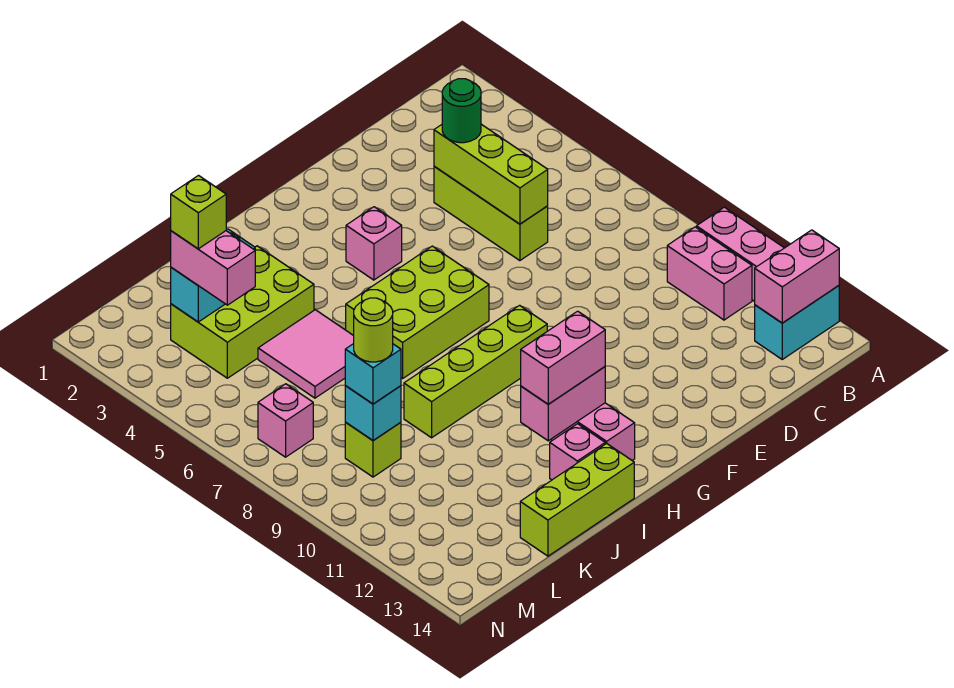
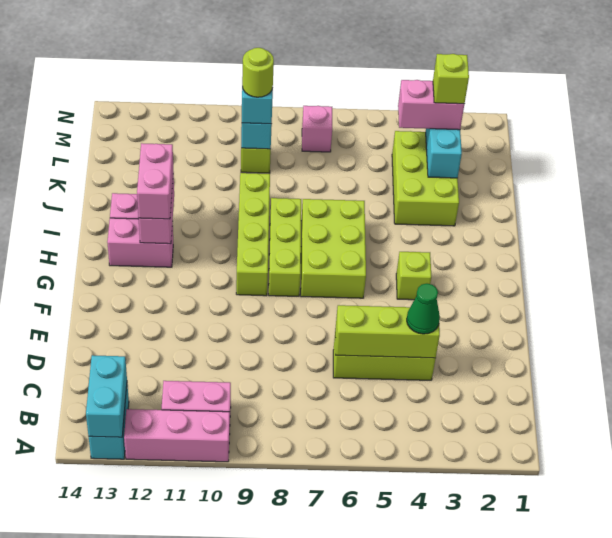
pink 1x2 brick [755,230,839,323] -> cyan 1x2 brick [86,355,127,437]
green 1x1 round brick [442,79,481,143] -> green 1x1 cone [407,284,440,334]
pink 1x1 brick [346,207,402,280] -> lime 1x1 brick [396,252,431,300]
lime 1x3 brick [520,443,634,556] -> lime 1x3 brick moved to [269,198,301,296]
pink 2x2 tile [258,310,354,398] -> none

